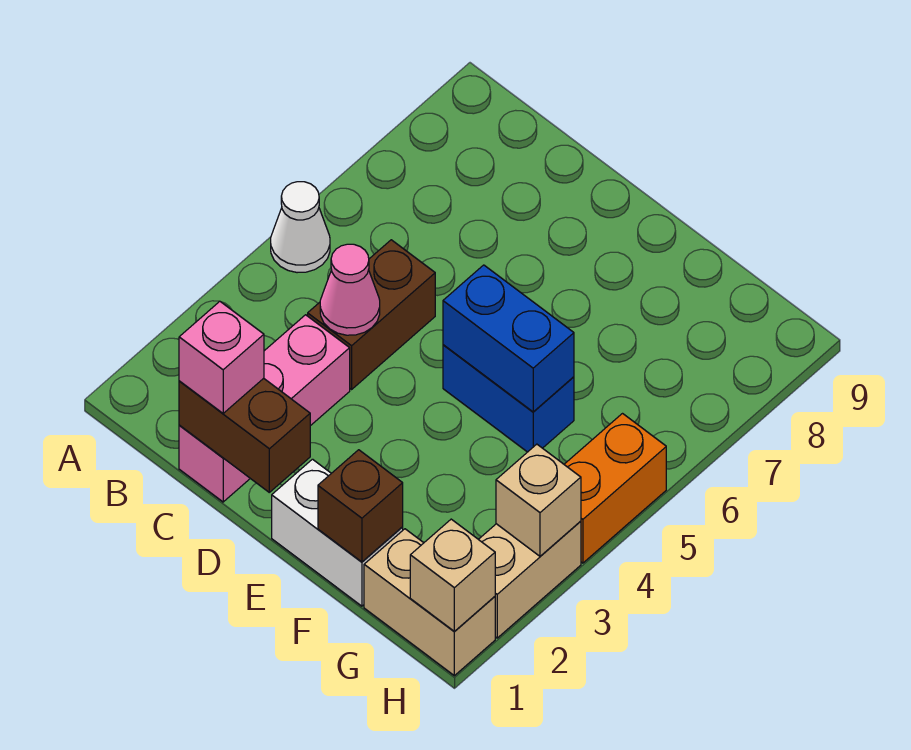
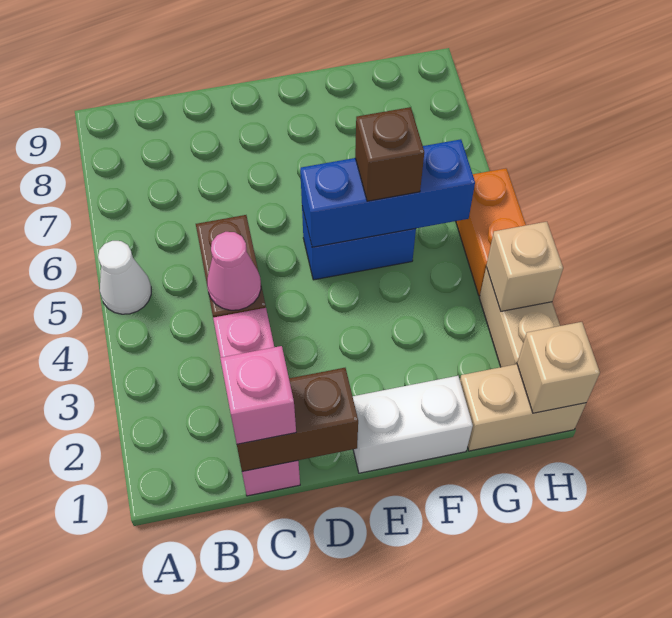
blue 1x2 brick [443,265,574,412] -> blue 1x3 brick [300,139,475,247]
brown 1x1 brick [318,450,403,562] -> brown 1x1 brick moved to [355,107,424,201]

